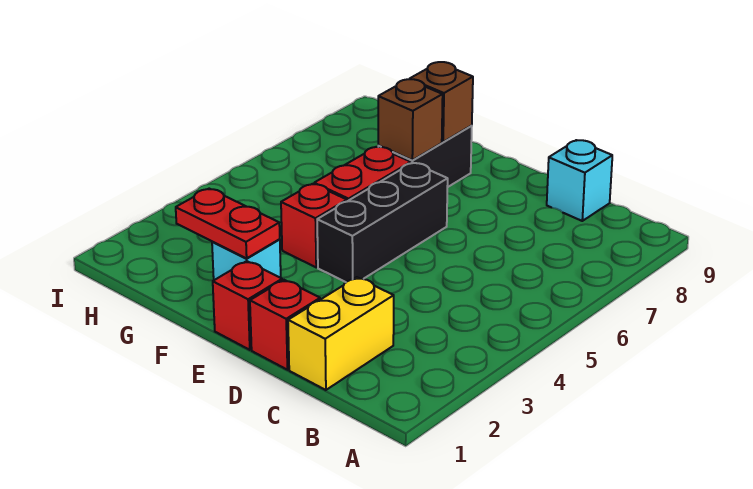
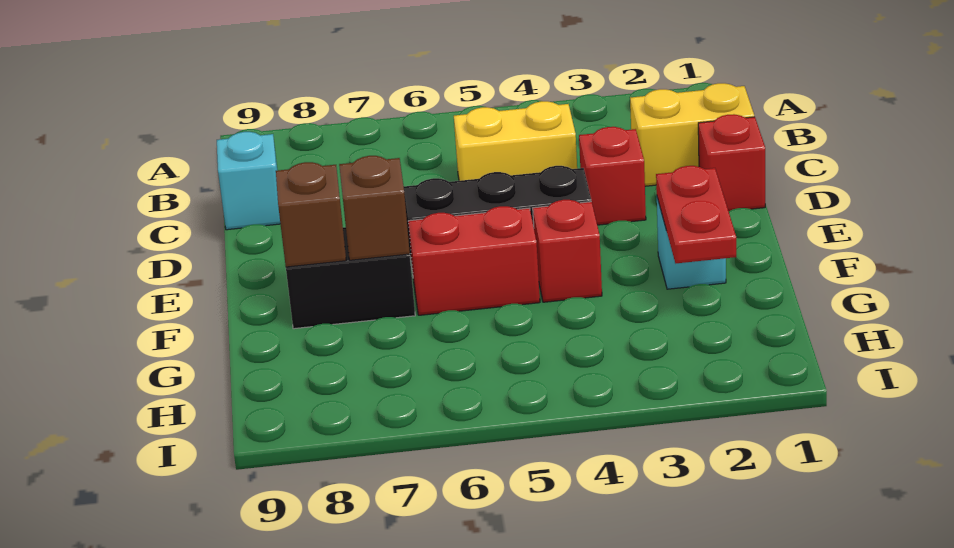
none -> yellow 1x2 brick [454,101,577,181]
red 1x1 brick [213,261,282,350] -> red 1x1 brick moved to [579,127,646,225]

